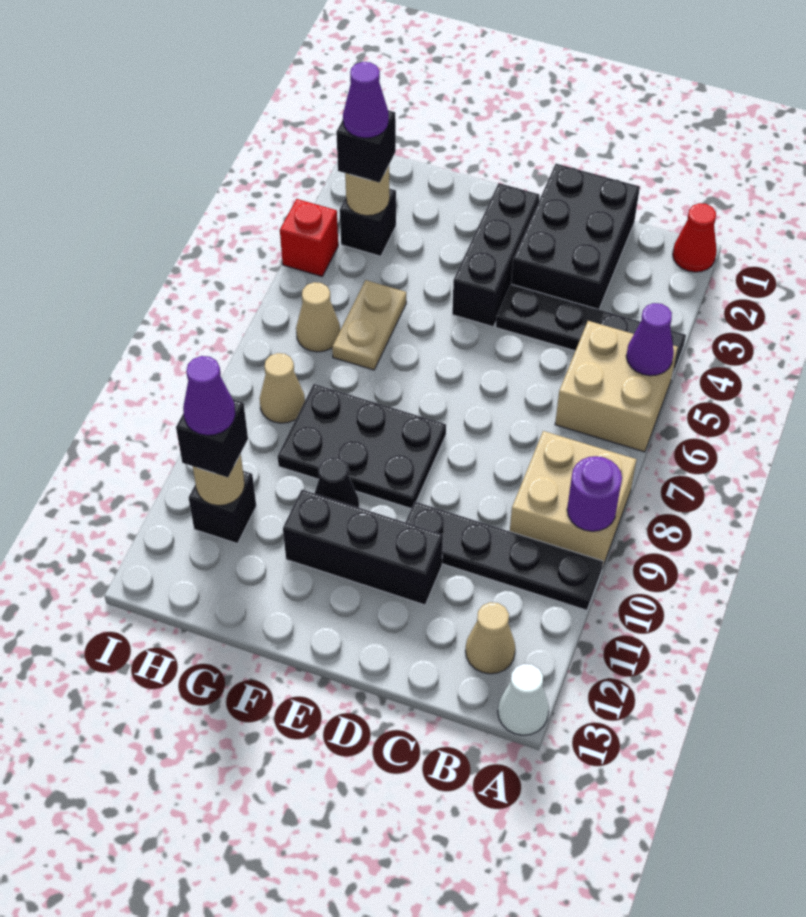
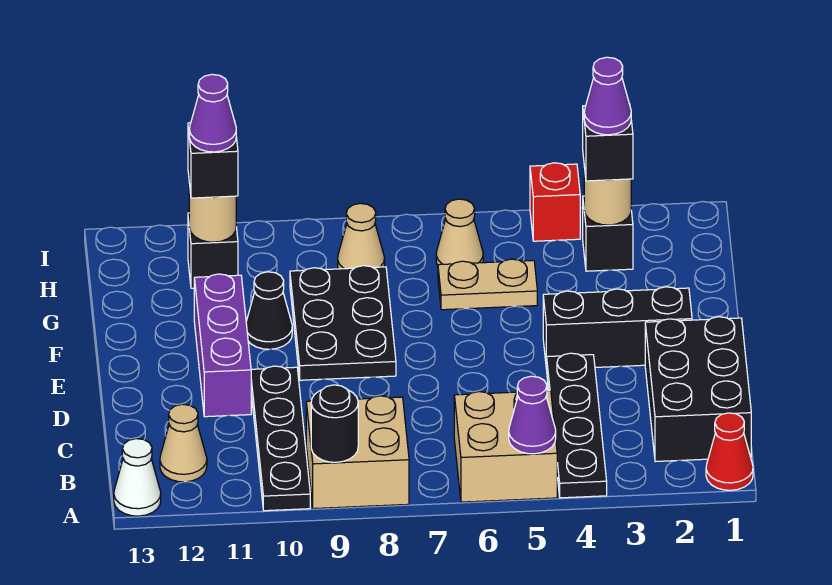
purple 1x1 round brick [567,456,622,531] -> black 1x1 round brick [311,385,358,462]
black 2x3 brick [511,164,640,310] -> black 2x3 brick turned to [645,317,751,462]
black 1x3 brick [283,490,443,605] -> purple 1x3 brick [194,274,251,417]

